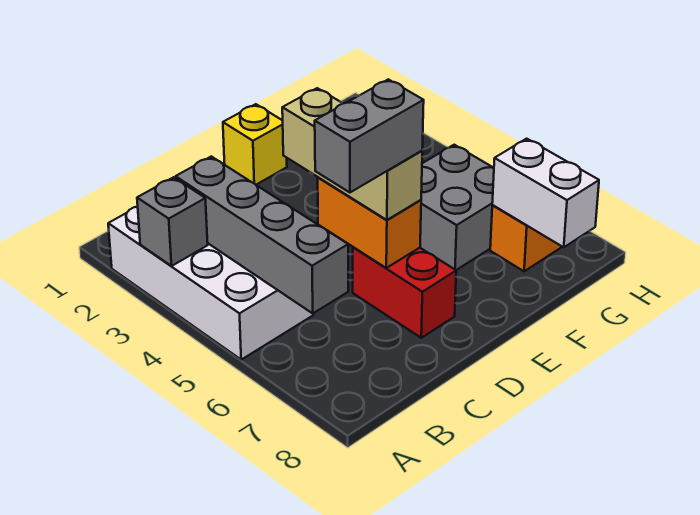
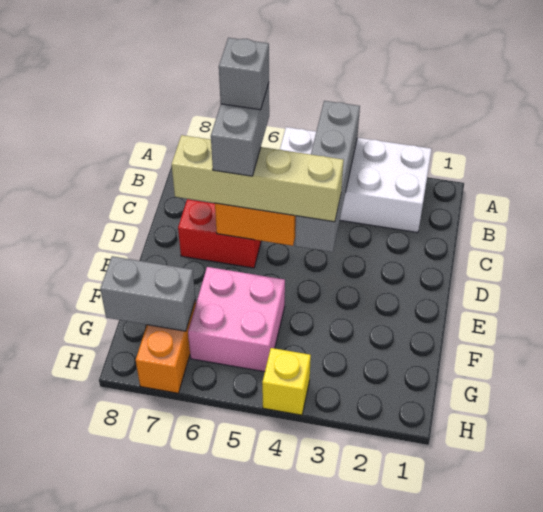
grey 1x1 brick [137,177,208,266] -> grey 1x1 brick moved to [219,38,269,110]
grey 1x4 brick [176,156,348,313] -> grey 1x4 brick turned to [295,101,360,252]
tan 1x3 brick [282,88,422,220] -> tan 1x4 brick [172,135,344,222]
yellow 1x1 brick [223,104,287,185] -> yellow 1x1 brick moved to [262,348,311,415]
grey 2x2 brick [420,145,494,270] -> pink 2x2 brick [188,267,285,372]
white 1x2 brick [492,139,599,247] -> grey 1x2 brick [100,256,195,331]

